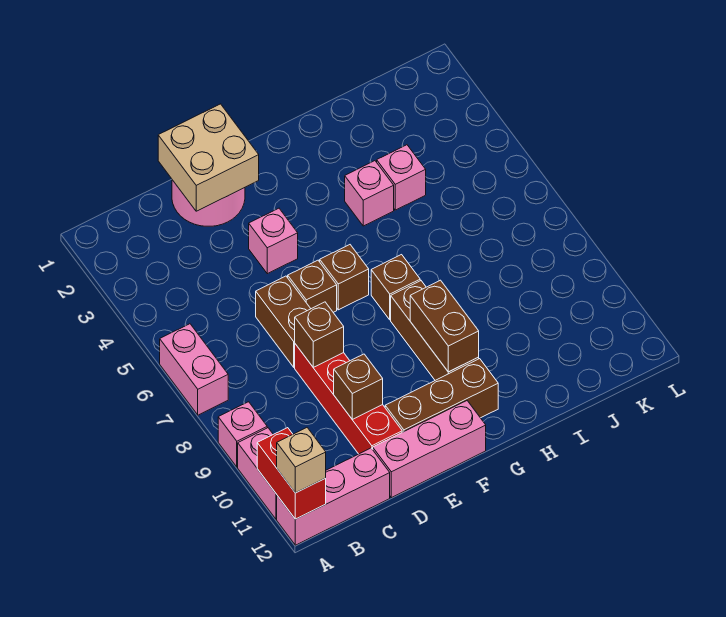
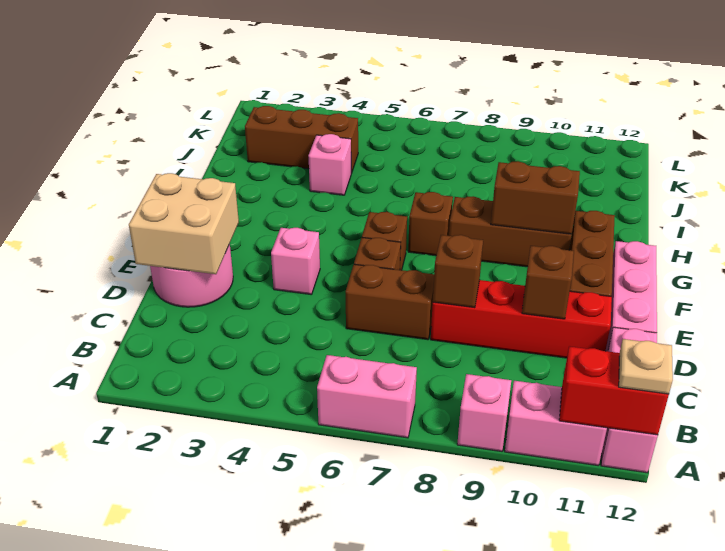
tan 1x1 brick [277,428,326,493] -> tan 1x1 plate [619,339,673,394]
pink 1x1 brick [345,161,394,226] -> none
none -> brown 1x3 brick [245,106,358,173]

